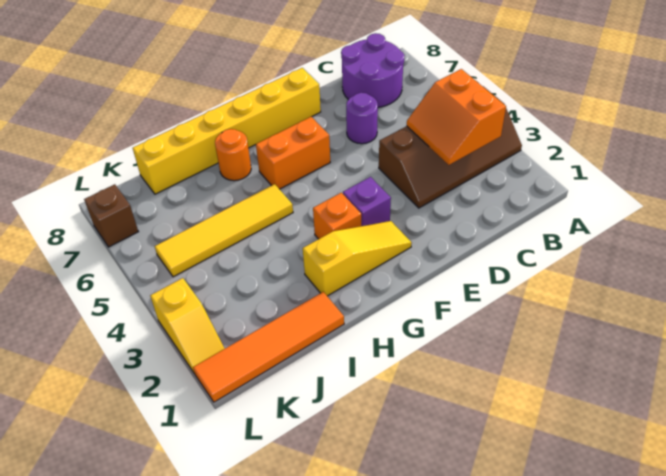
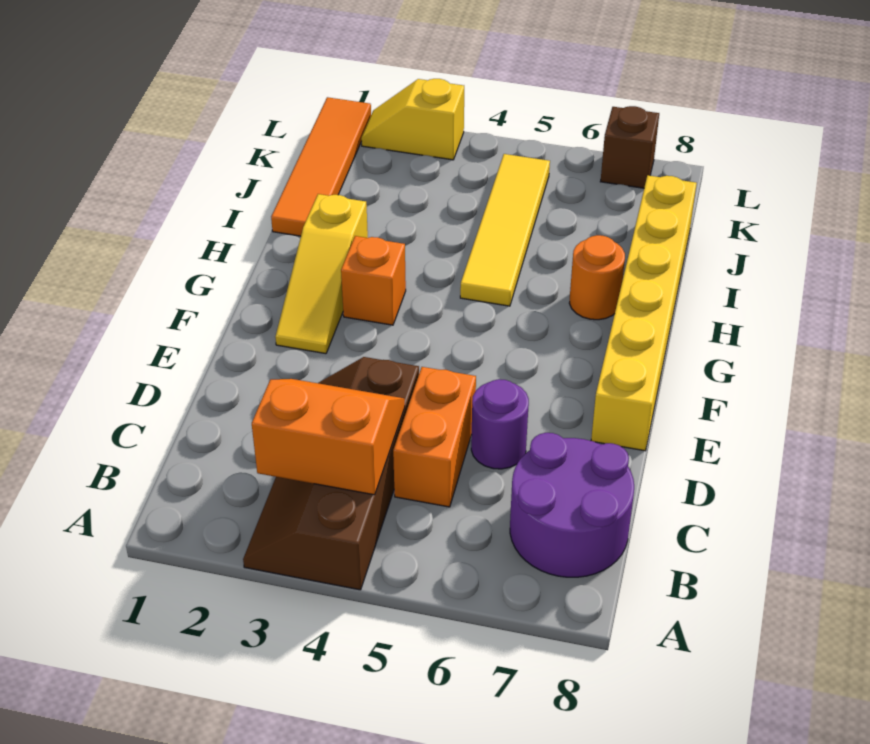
purple 1x1 brick [343,177,391,226] -> none
orange 1x2 brick [256,117,330,189] -> orange 1x2 brick moved to [393,367,476,507]

